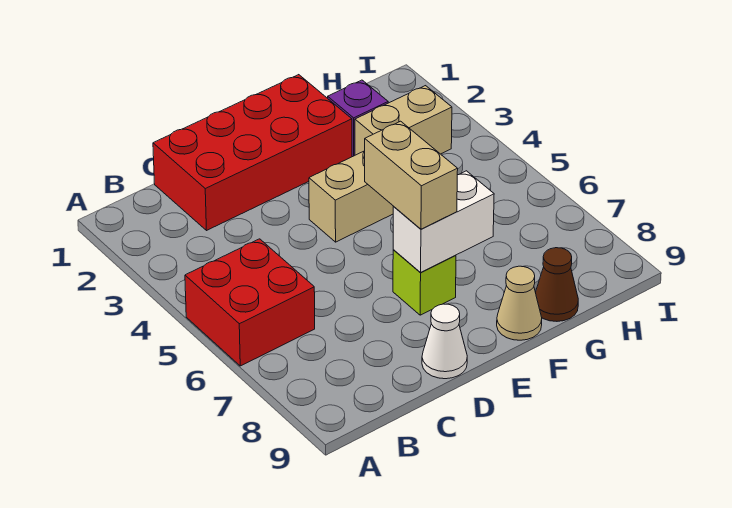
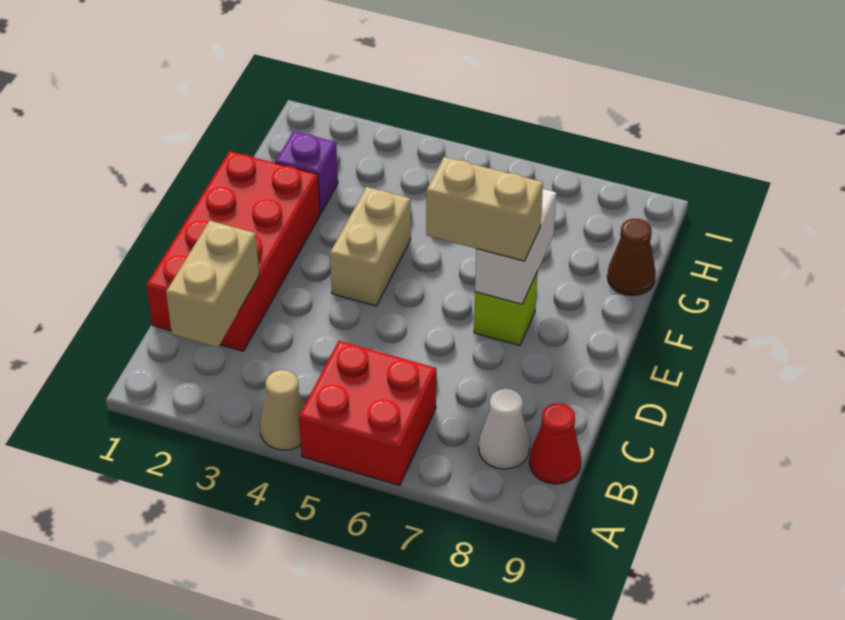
none -> red 1x1 cone [529,403,581,484]
white 1x1 cone [422,304,467,379] -> white 1x1 cone moved to [478,389,530,469]
tan 1x1 cone [497,266,542,340] -> tan 1x1 cone moved to [260,370,304,450]
tan 1x2 brick [355,86,452,155] -> tan 1x2 brick moved to [166,221,259,347]

